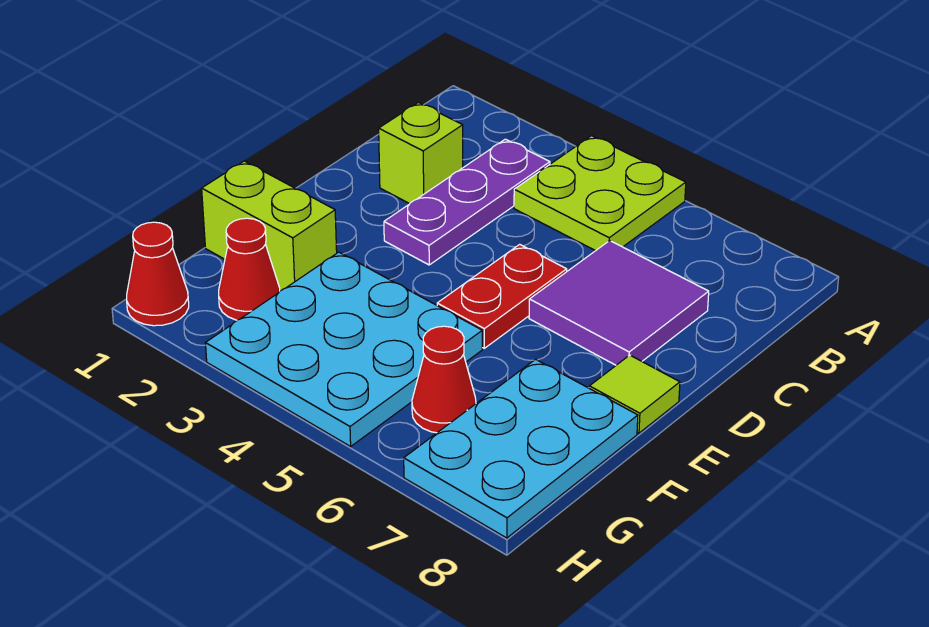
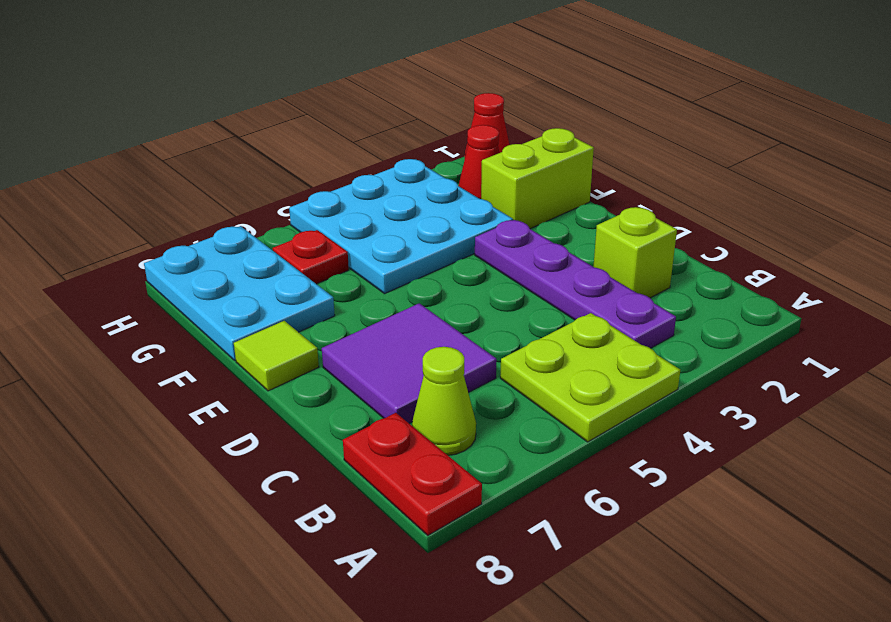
purple 1x3 plate [384,139,550,265] -> purple 1x4 plate [475,220,676,348]
none -> lime 1x1 cone [412,347,476,455]
red 1x2 plate [437,244,567,348] -> red 1x2 plate moved to [343,413,482,535]
red 1x1 cone [412,326,476,433] -> red 1x1 plate [273,230,349,284]

